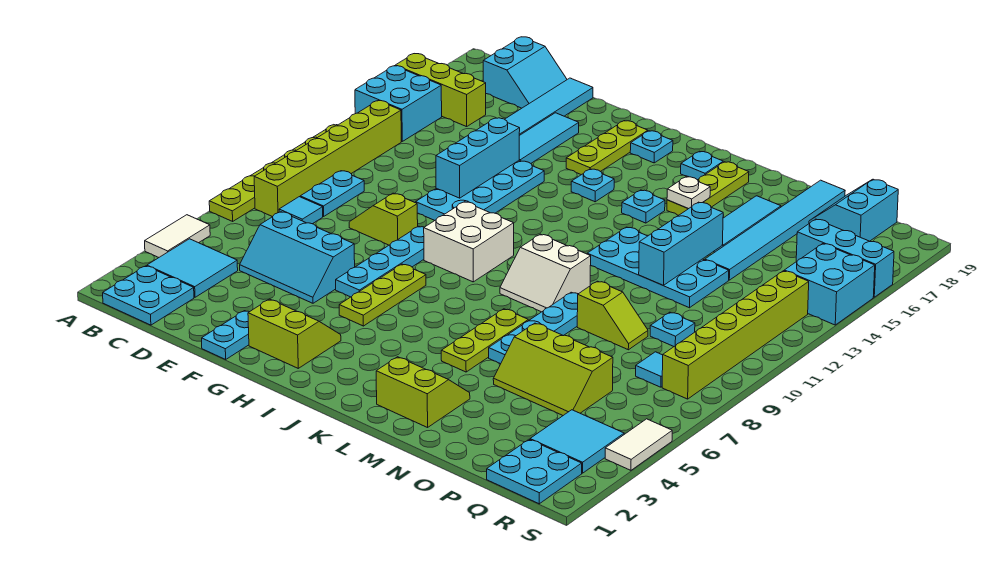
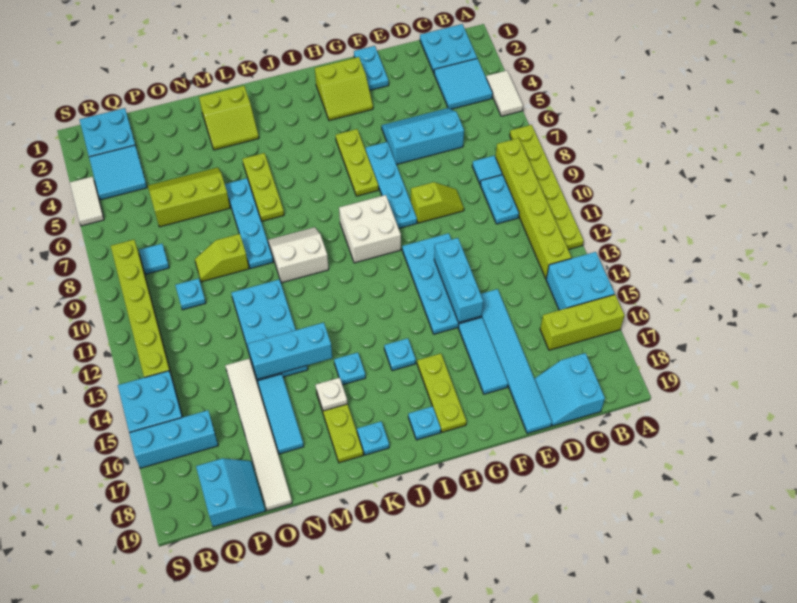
cyan 2x4 plate [587,227,729,308] -> cyan 2x4 plate turned to [231,280,308,382]
cyan 1x3 brick [639,202,723,285] -> cyan 1x3 brick turned to [248,323,332,380]
cyan 1x6 tile [705,180,845,280] -> white 1x6 tile [225,359,292,511]

